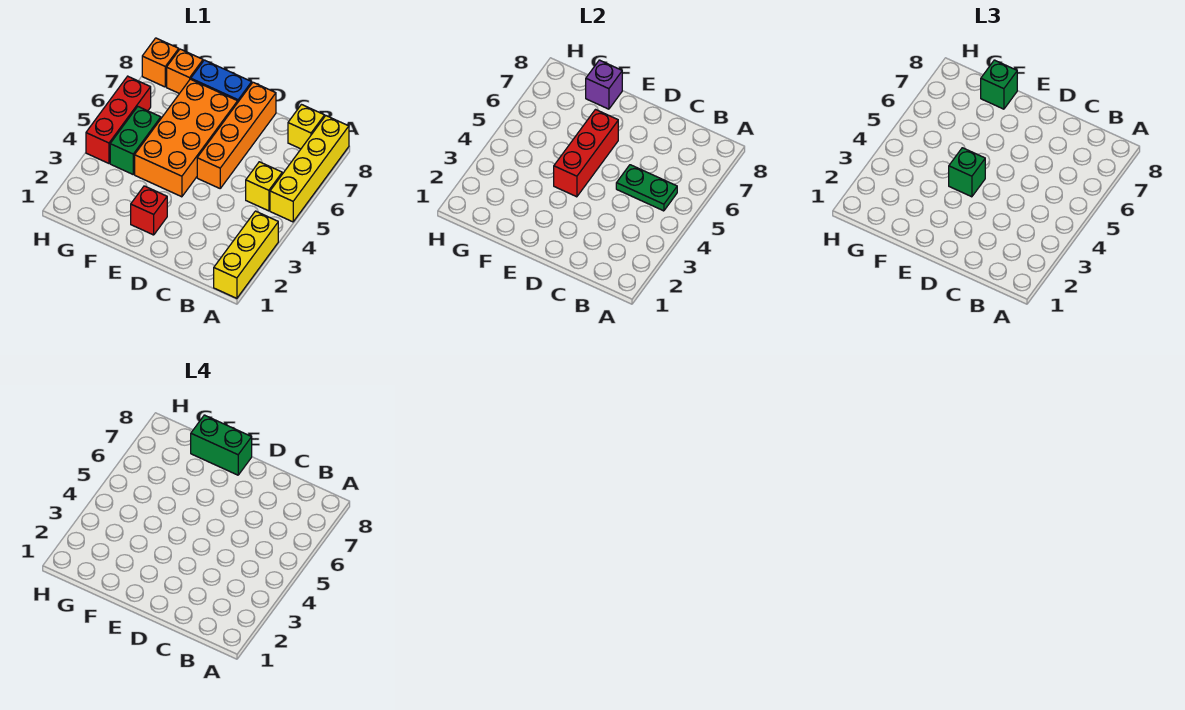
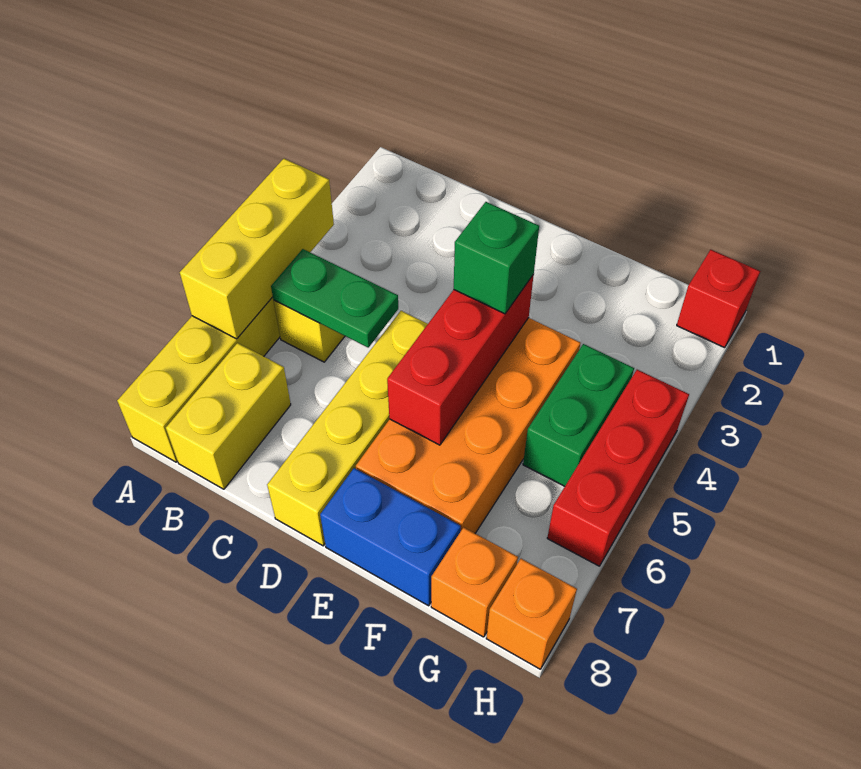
yellow 1x3 brick [214,211,278,298] -> yellow 1x3 brick moved to [180,159,334,339]
yellow 1x1 brick [288,105,325,149] -> yellow 1x2 brick [166,343,291,489]
orange 1x4 brick [197,82,276,188] -> yellow 1x4 brick [267,311,428,546]
red 1x1 brick [131,186,167,235] -> red 1x1 brick moved to [677,250,760,348]
green 1x2 brick [191,415,252,475] -> none
purple 1x1 brick [586,60,622,109] -> none
green 1x1 brick [981,60,1017,109] -> none

